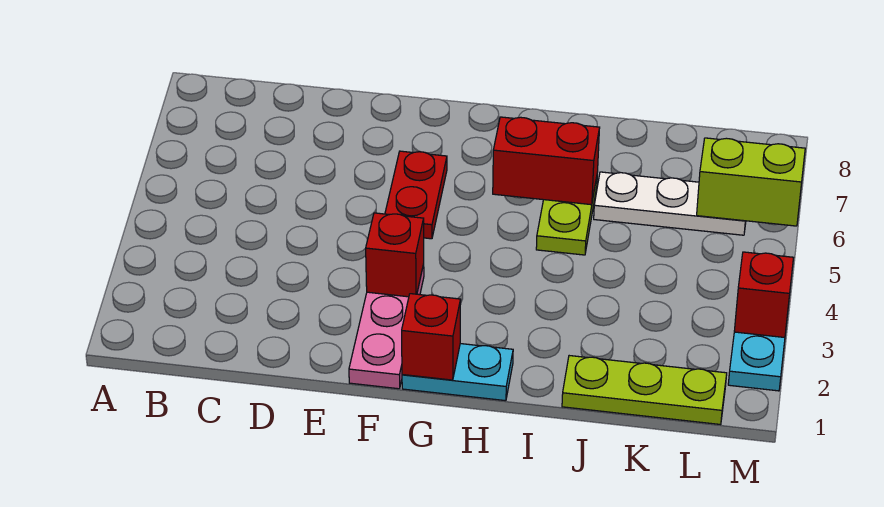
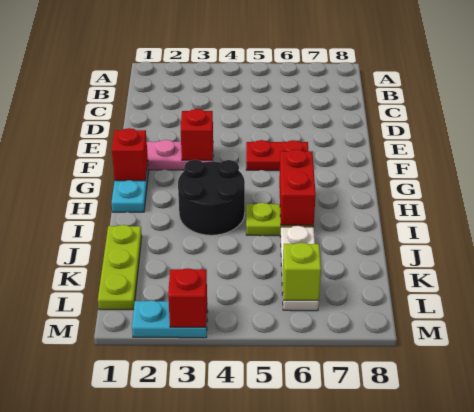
none -> black 2x2 round brick [178,160,245,235]
lime 1x2 brick [697,138,805,226] -> lime 1x1 brick [283,243,321,300]

